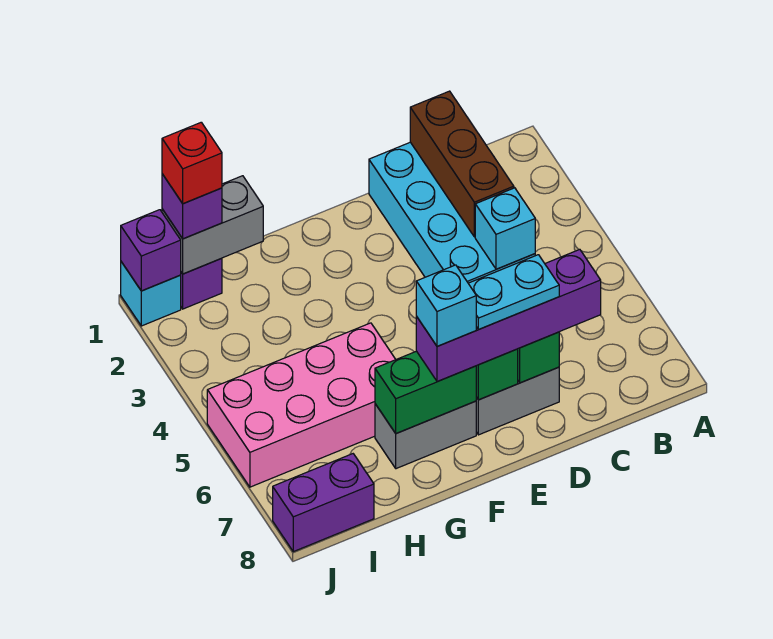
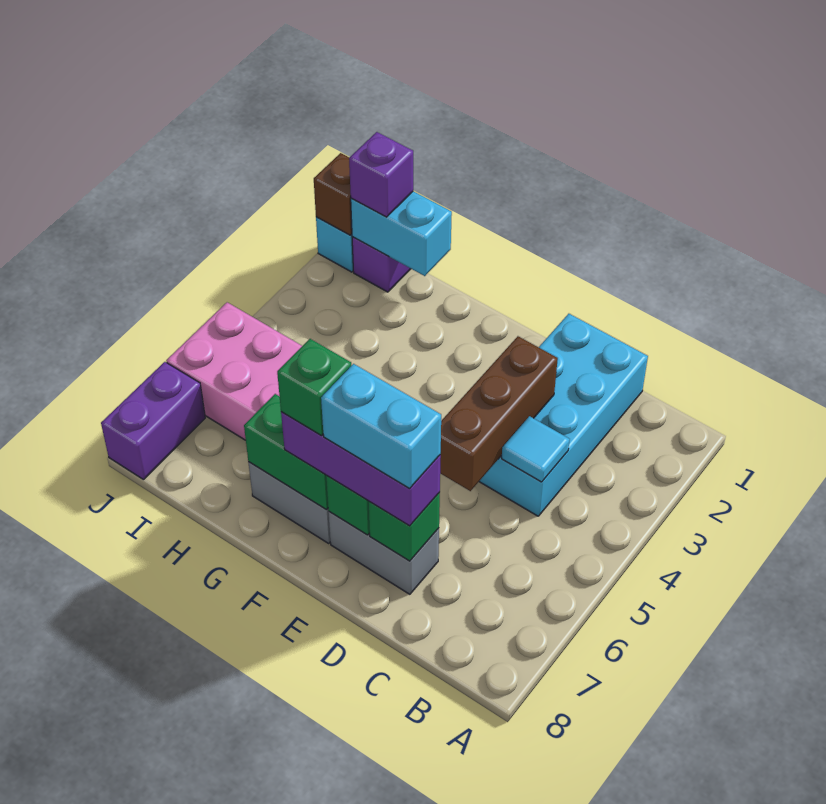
brown 1x3 brick [410,91,514,237] -> brown 1x3 brick moved to [440,336,558,491]
cyan 1x1 brick [475,188,535,269] -> cyan 1x1 tile [502,416,570,482]
purple 1x4 brick [416,249,601,382] -> purple 1x3 brick [281,412,441,526]
cyan 1x2 plate [468,255,559,329] -> cyan 1x2 brick [321,364,441,488]
cyan 1x1 brick [416,265,476,346] -> green 1x1 brick [277,339,352,436]
grey 1x2 brick [162,176,263,274] -> cyan 1x2 brick [351,191,452,276]
red 1x1 brick [162,122,222,204] -> none
purple 1x2 brick [273,454,374,552] -> purple 1x2 brick turned to [101,362,205,480]
purple 1x1 brick [121,210,181,291] -> brown 1x1 brick [314,153,352,235]

